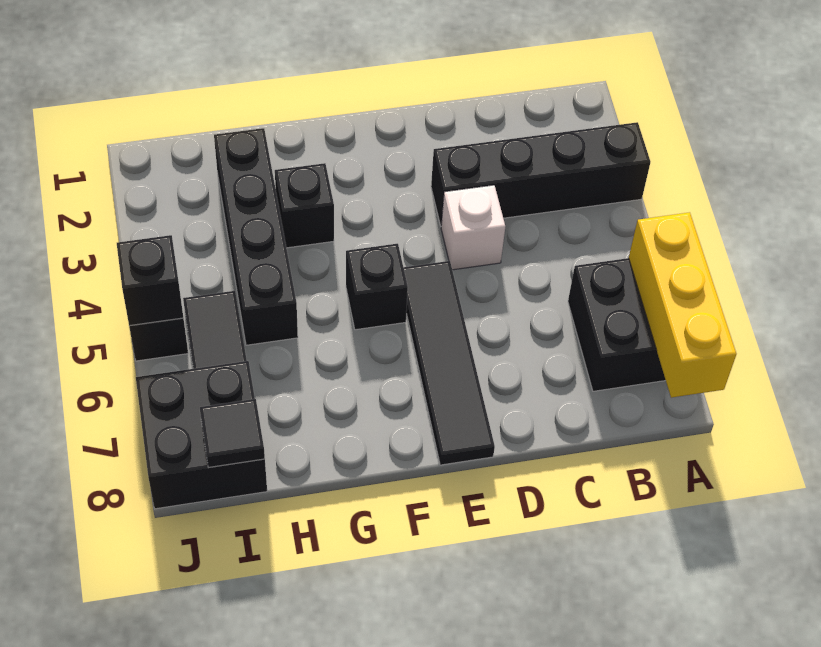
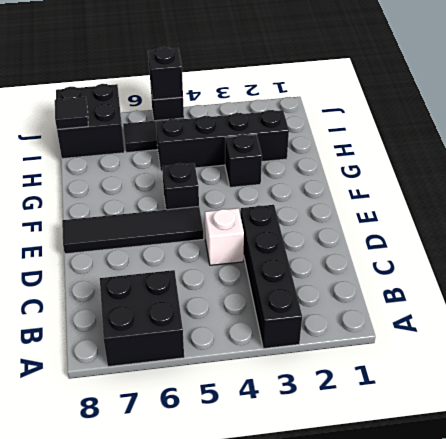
yellow 1x3 brick [629,212,736,398] -> none

